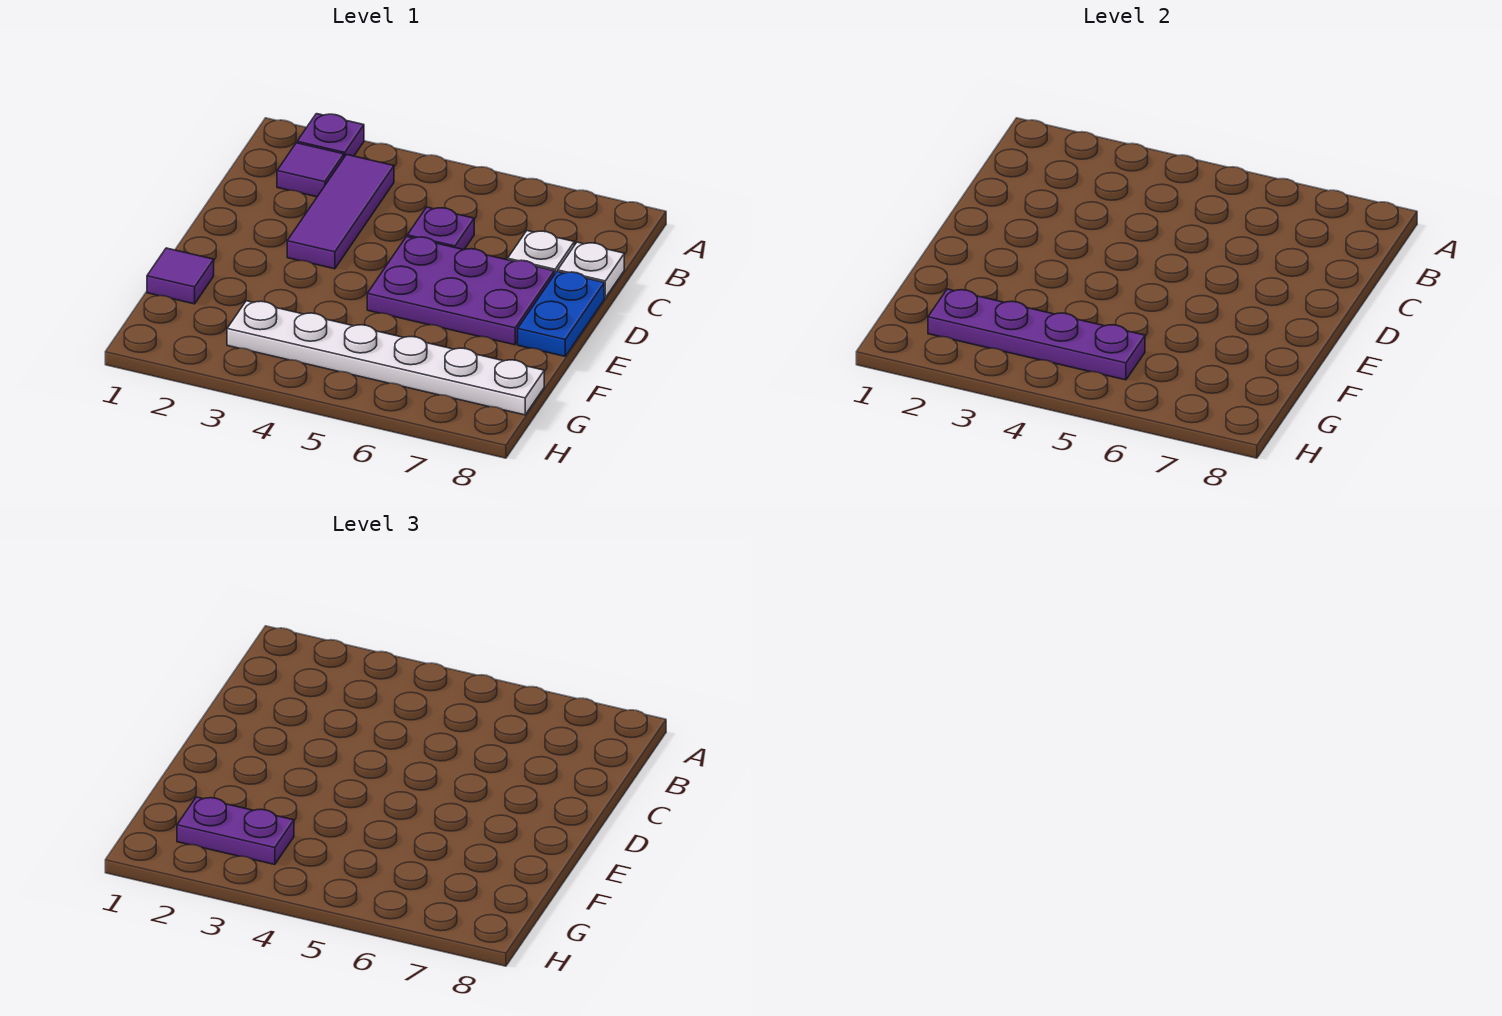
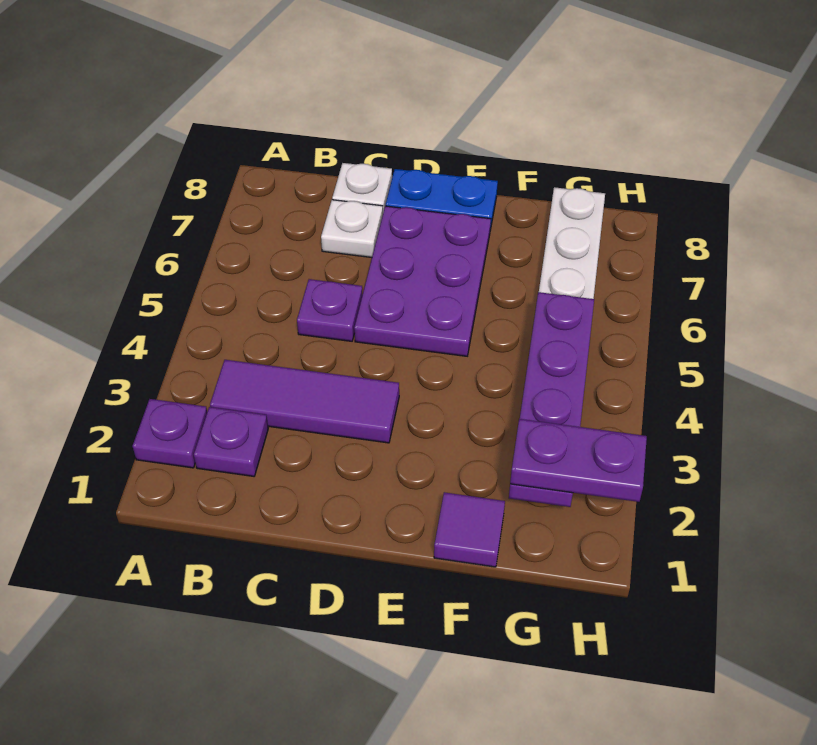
purple 1x1 tile [277,143,344,197] -> purple 1x1 plate [194,407,268,476]
purple 1x2 plate [177,797,294,865] -> purple 1x2 plate turned to [510,419,647,502]

